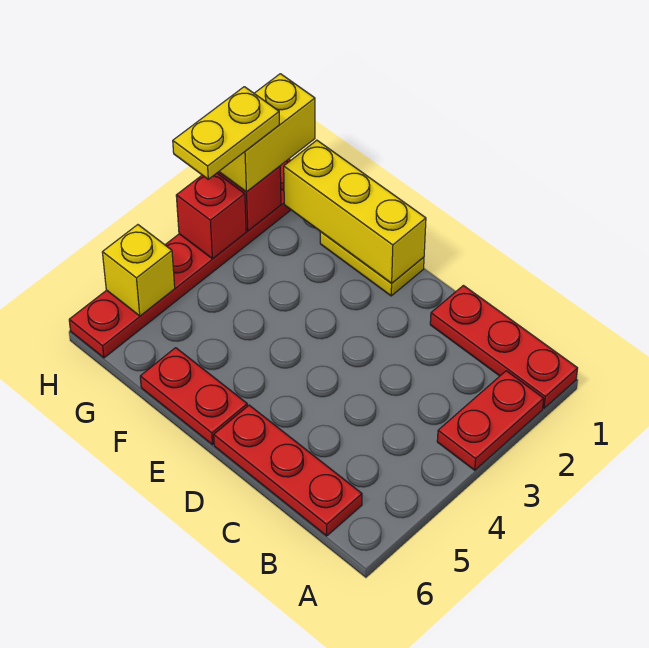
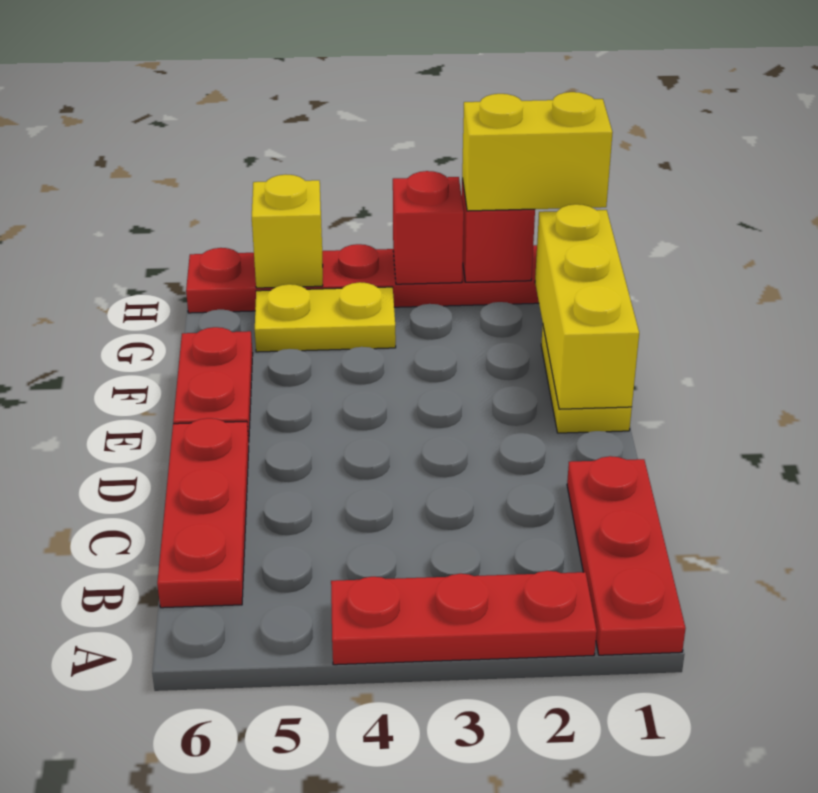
red 1x2 plate [437,371,544,470] -> red 1x3 plate [331,571,597,665]
yellow 1x2 plate [173,87,279,179] -> yellow 1x2 plate moved to [255,282,396,352]

